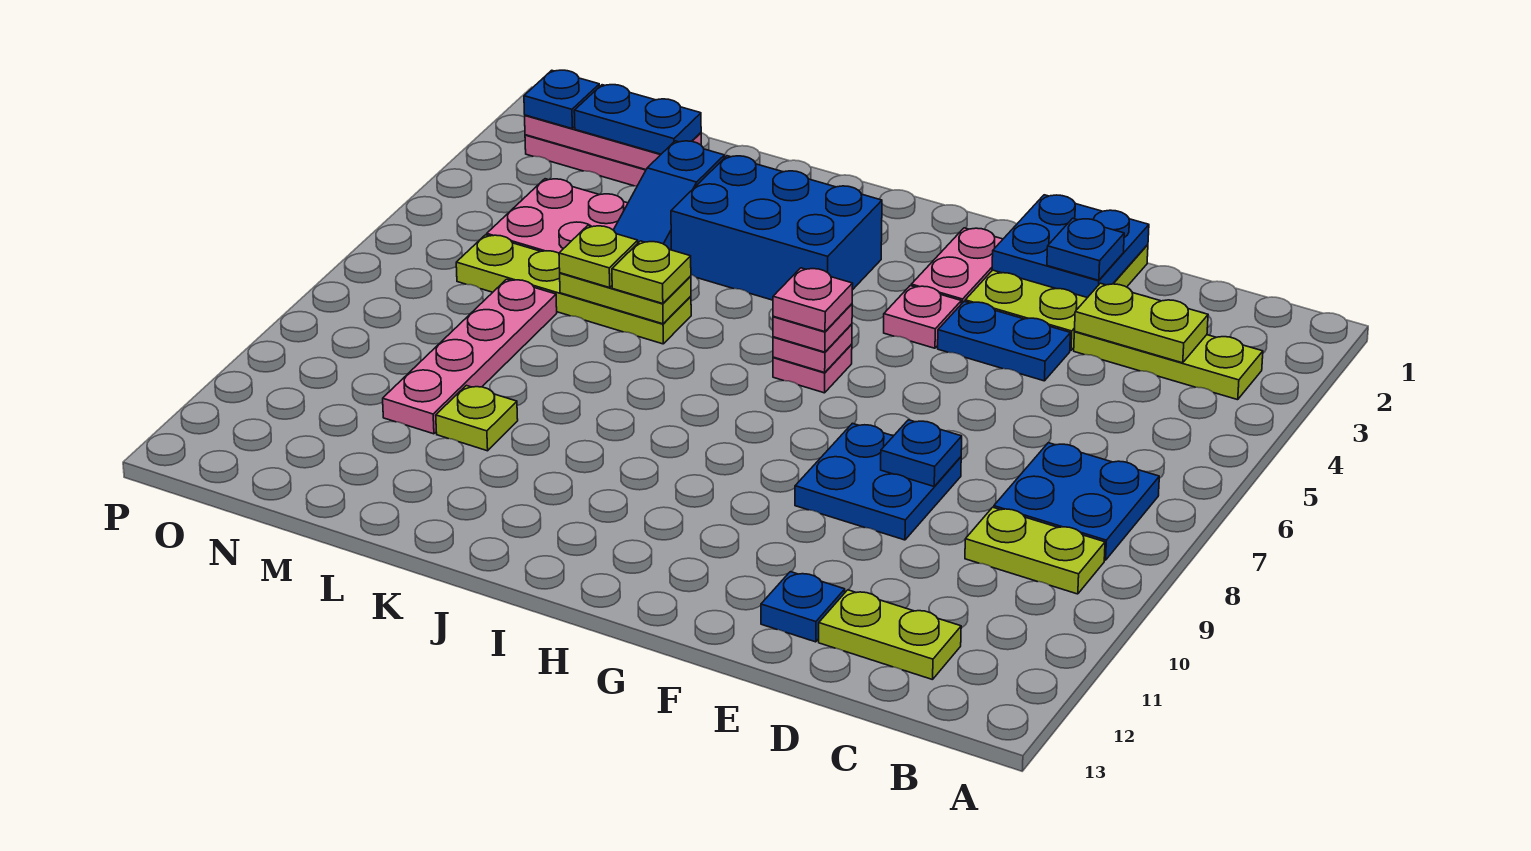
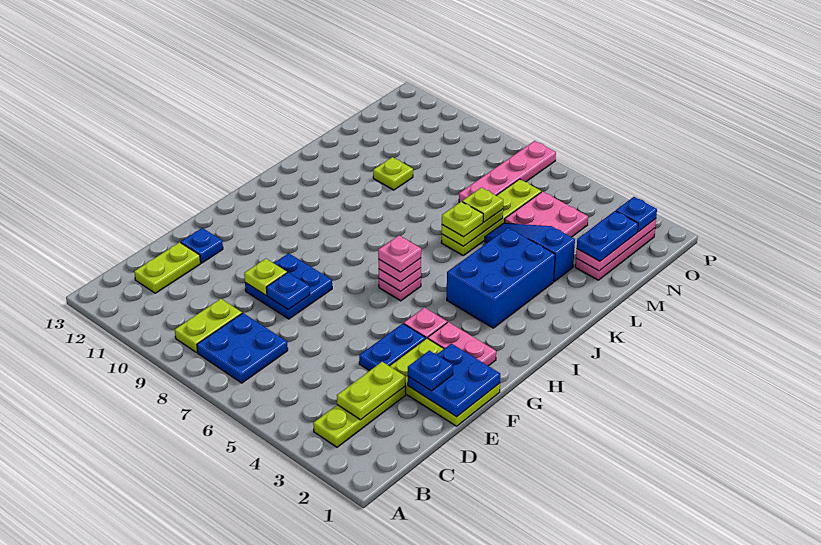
none -> lime 1x1 plate [244,259,287,295]
pink 1x4 plate [383,279,557,434] -> pink 1x4 plate turned to [459,141,556,203]

